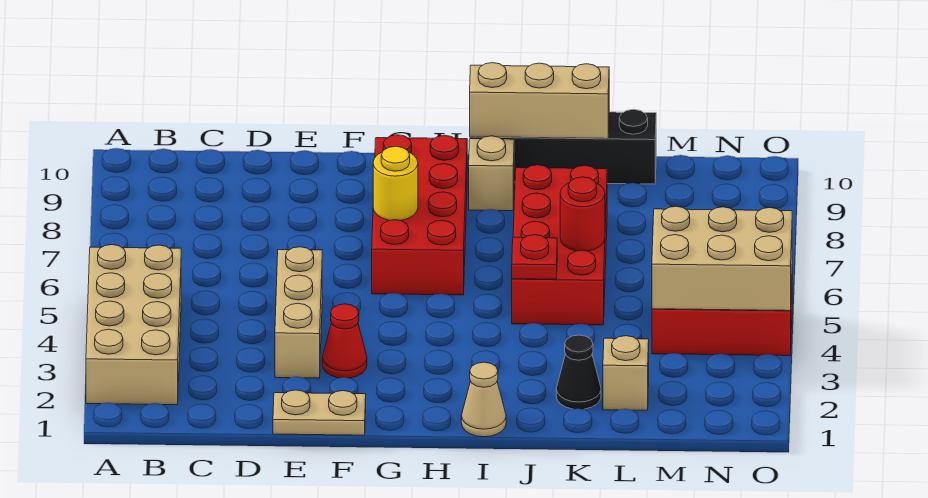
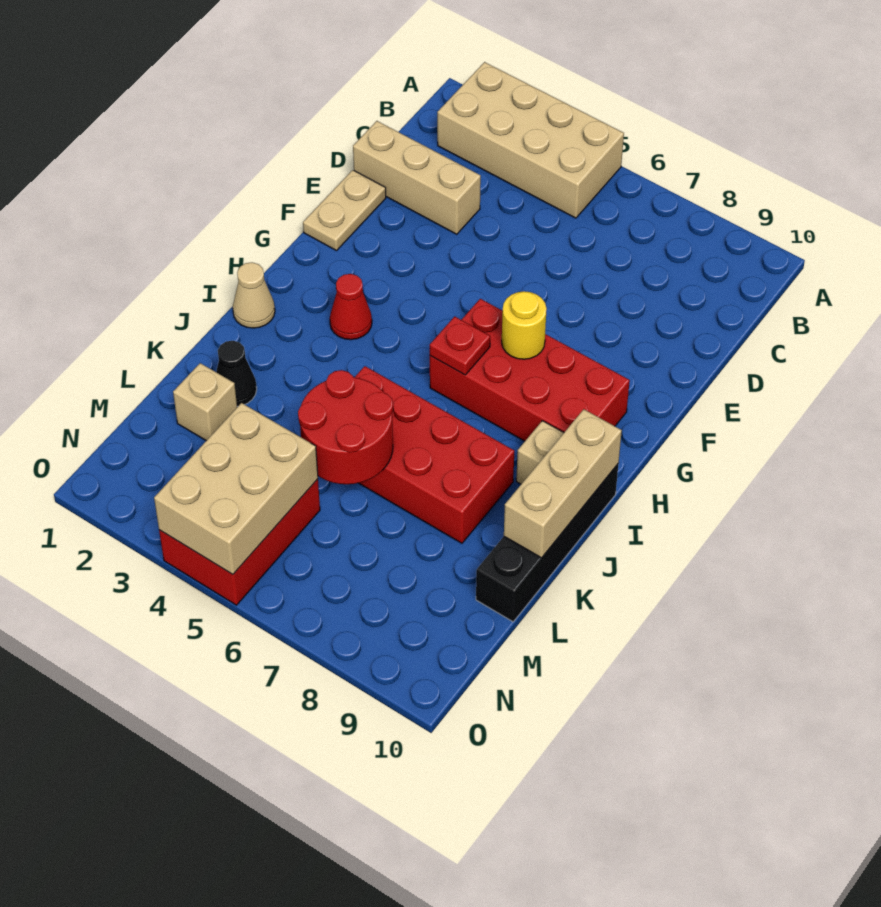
tan 1x3 brick [275,247,322,378] -> tan 1x3 brick moved to [353,121,481,234]
red 1x1 cone [322,304,367,378] -> red 1x1 cone moved to [330,274,372,340]
red 1x1 plate [512,235,557,279] -> red 1x1 plate moved to [430,316,490,375]
red 1x1 round brick [560,177,605,251] -> red 2x2 round brick [298,370,393,484]

